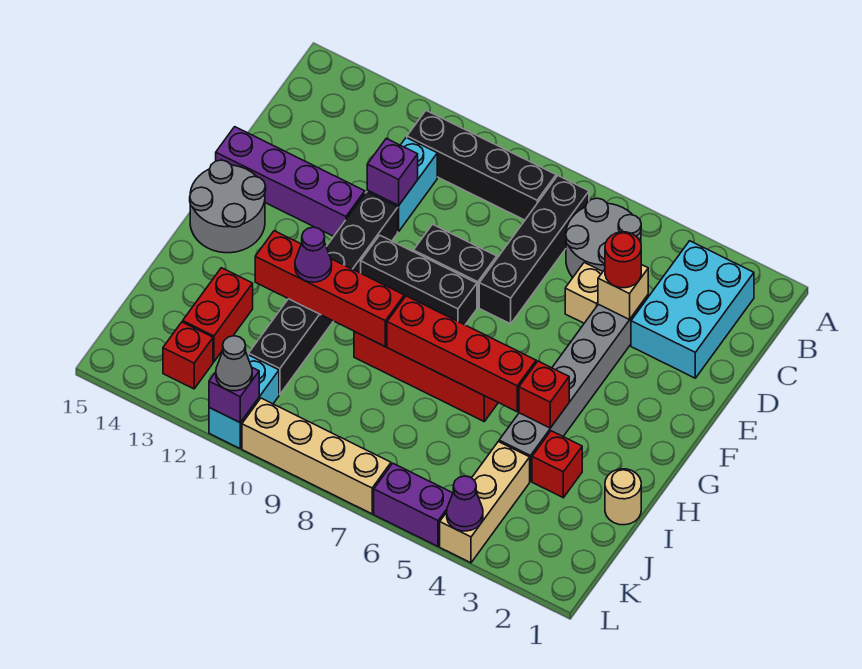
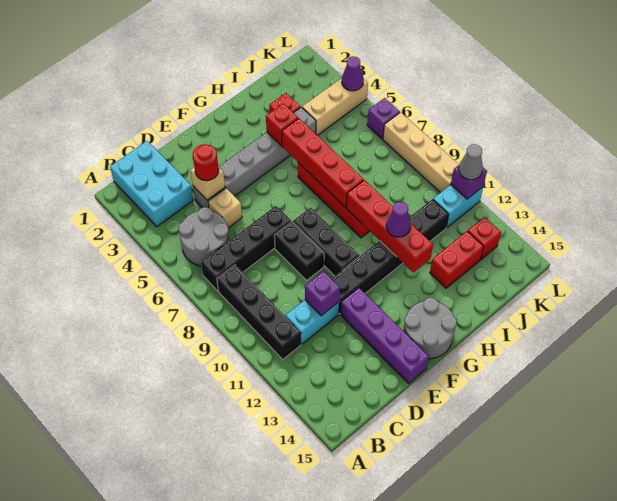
cyan 2x3 brick [631,241,754,378] -> cyan 2x3 brick turned to [110,141,193,227]
tan 1x1 round brick [605,469,641,525] -> none
purple 1x2 brick [374,463,453,546] -> purple 1x1 brick [367,98,400,139]

